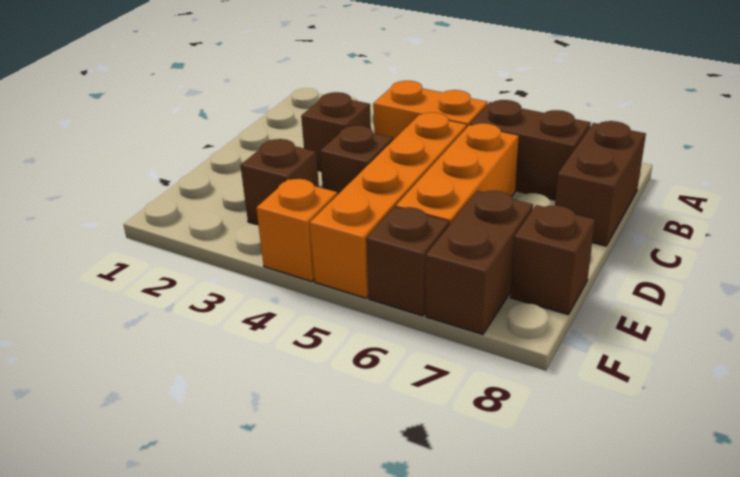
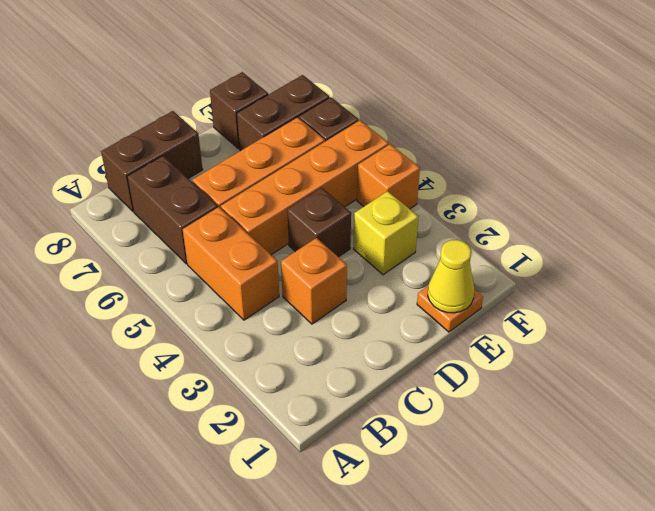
brown 1x1 brick [301,92,371,172] -> orange 1x1 brick [281,238,347,324]
none -> orange 1x1 plate [417,286,483,332]
none -> yellow 1x1 cone [428,240,474,313]
brown 1x1 brick [240,139,319,225] -> yellow 1x1 brick [354,191,418,275]

